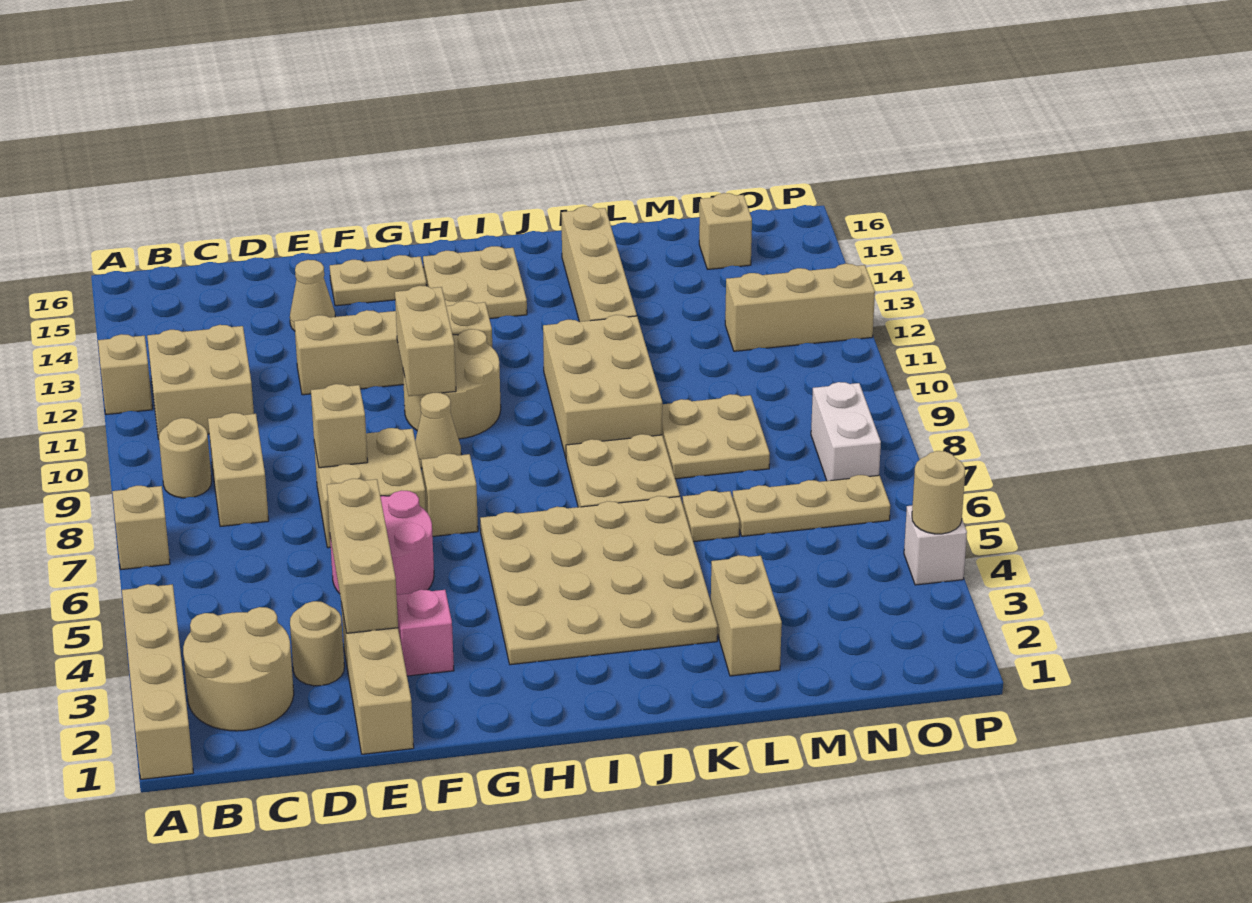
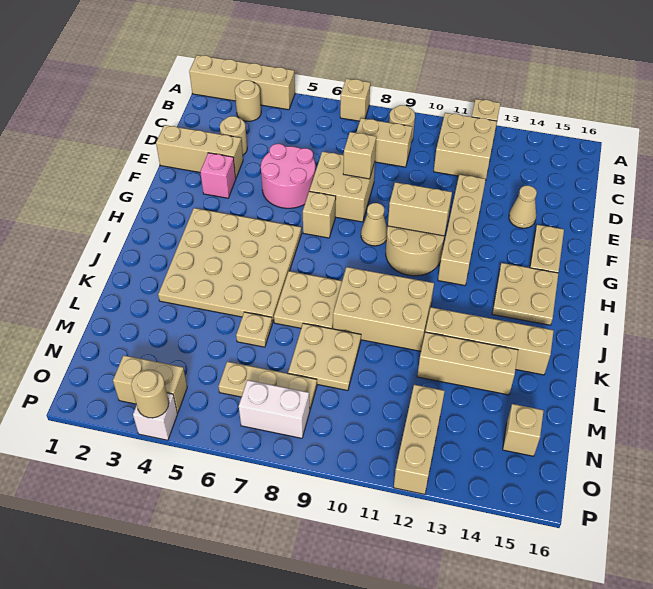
tan 2x2 round brick [183,607,294,731] -> tan 1x1 round brick [235,80,261,121]
tan 1x3 brick [327,479,398,633] -> tan 1x3 brick moved to [417,332,518,395]
tan 1x2 brick [711,555,782,676] -> tan 1x2 brick moved to [113,355,187,413]
tan 1x3 plate [733,475,890,536] -> tan 1x3 plate turned to [219,362,317,409]

